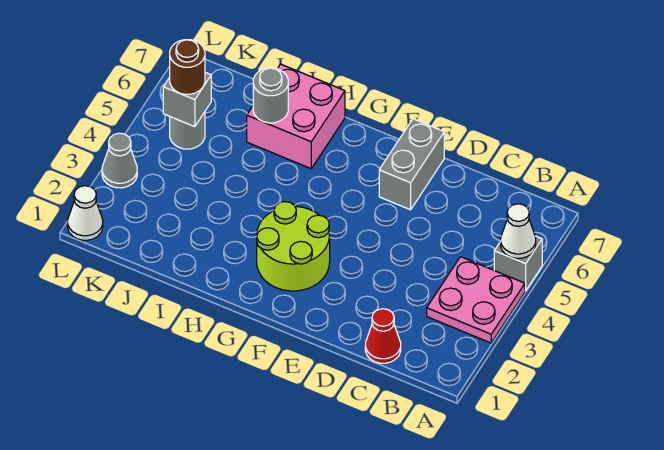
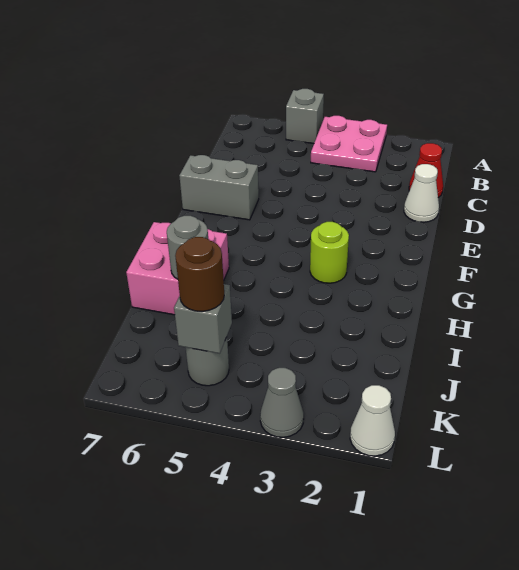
white 1x1 cone [501,204,536,258] -> white 1x1 cone moved to [404,164,439,222]
lime 2x2 round brick [257,202,330,291] -> lime 1x1 round brick [310,222,349,283]

